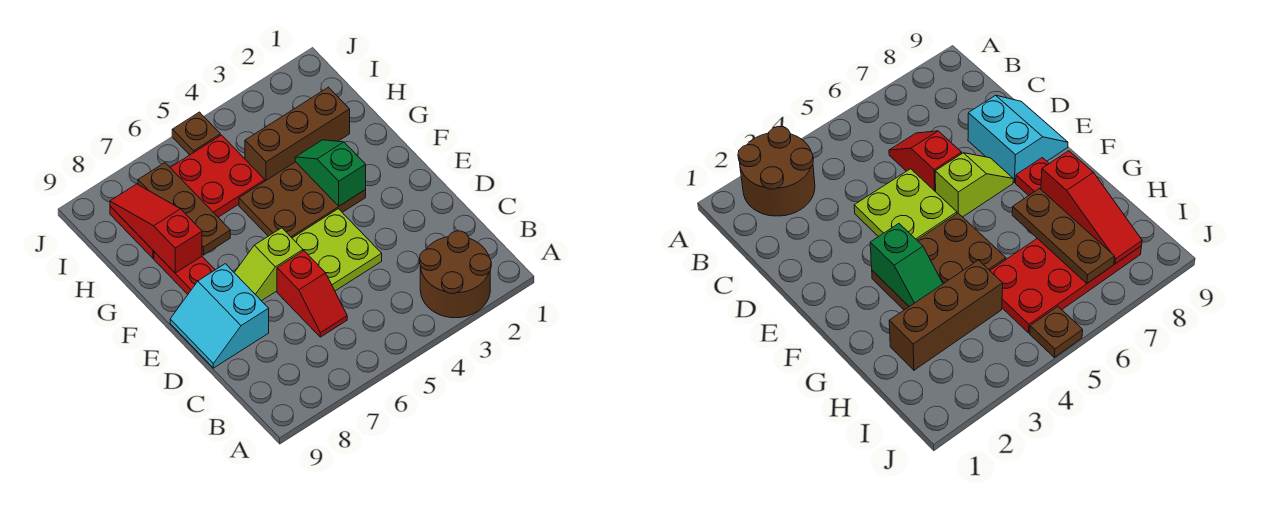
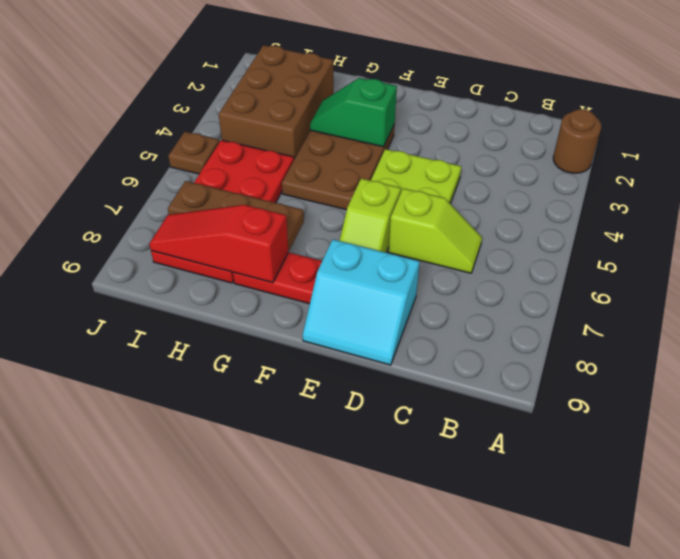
brown 2x2 round brick [420,231,491,318] -> brown 1x1 round brick [553,109,601,173]
red 1x2 slope [277,251,347,337] -> lime 1x2 slope [389,188,482,273]
brown 1x3 brick [245,87,350,181] -> brown 2x3 brick [219,45,333,159]

